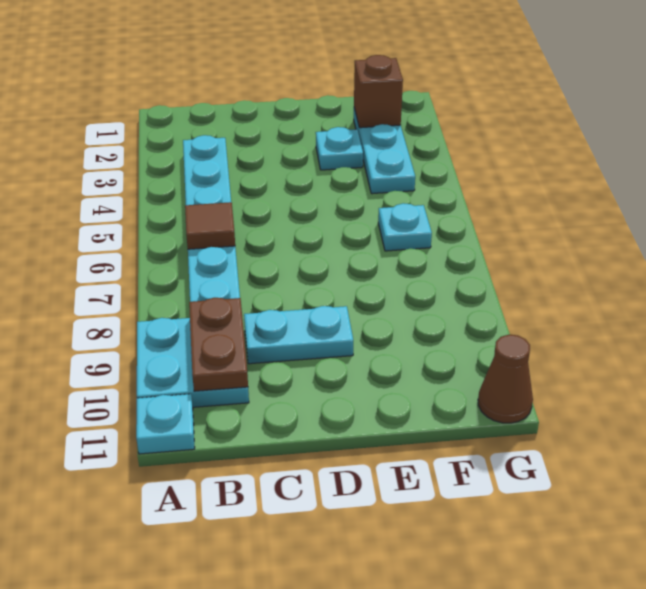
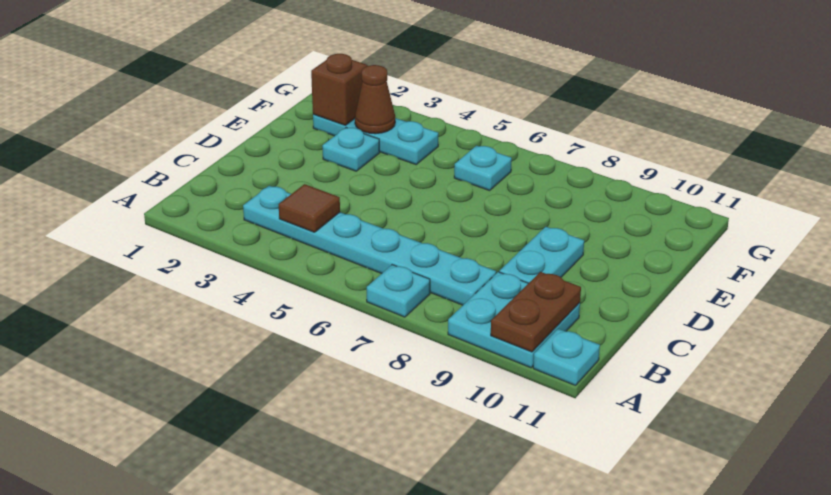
none -> cyan 1x1 plate [367,265,430,317]
brown 1x1 tile [185,202,235,249] -> brown 1x1 tile moved to [279,184,340,232]
brown 1x2 plate [189,298,248,391] -> brown 1x2 plate turned to [491,272,581,352]
brown 1x1 cone [478,335,533,423] -> brown 1x1 cone moved to [355,65,395,134]

